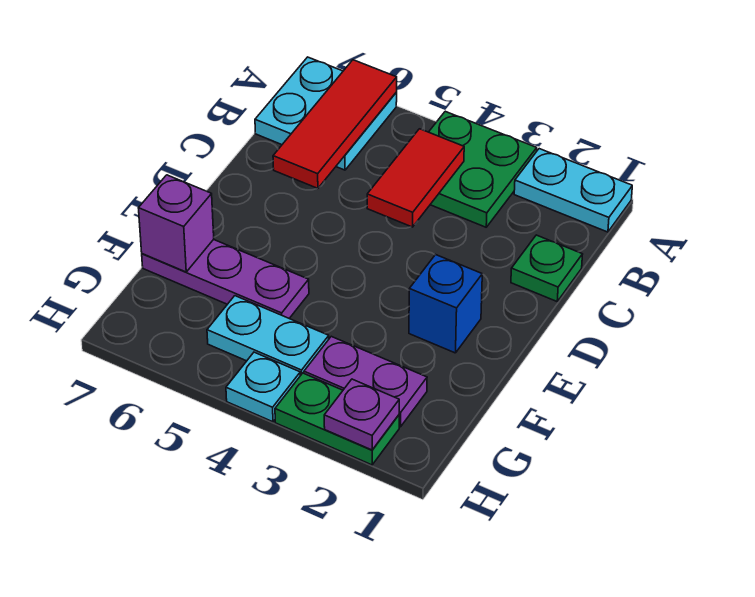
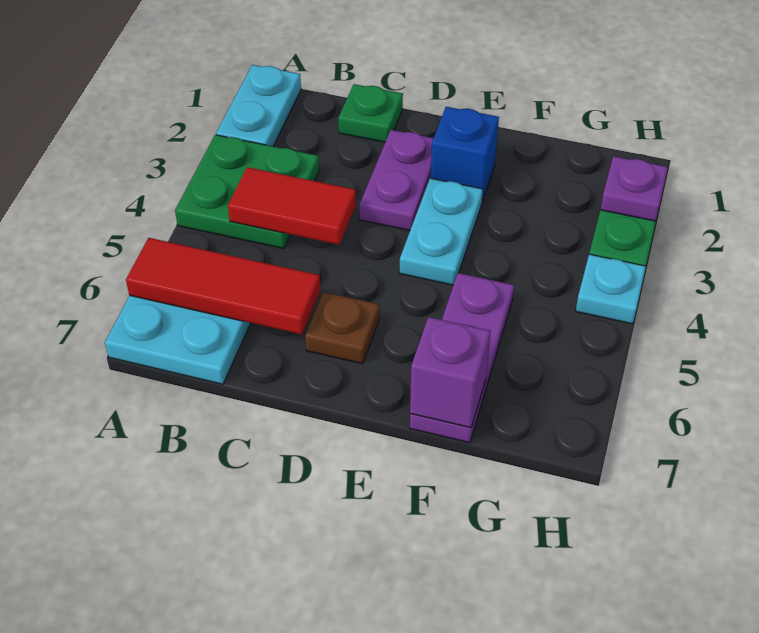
none -> brown 1x1 plate [305,292,380,364]
purple 1x2 plate [304,336,427,427] -> purple 1x2 plate moved to [359,130,434,231]
cyan 1x2 plate [207,296,329,376] -> cyan 1x2 plate moved to [400,178,483,285]

